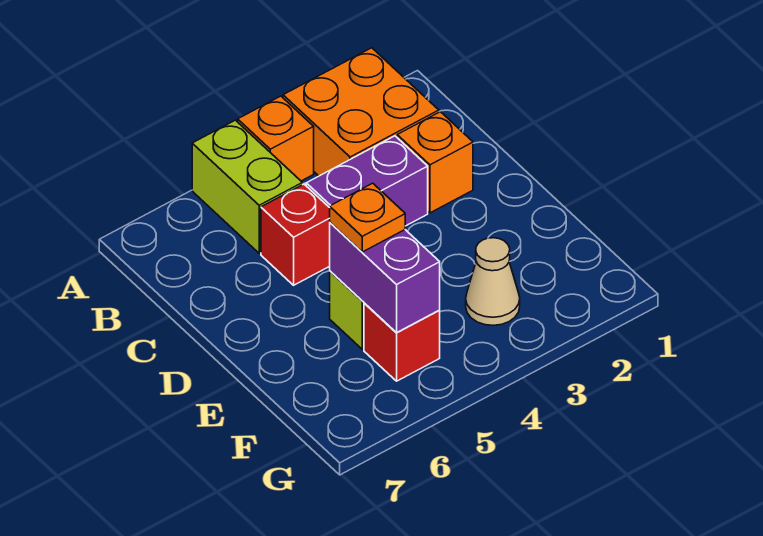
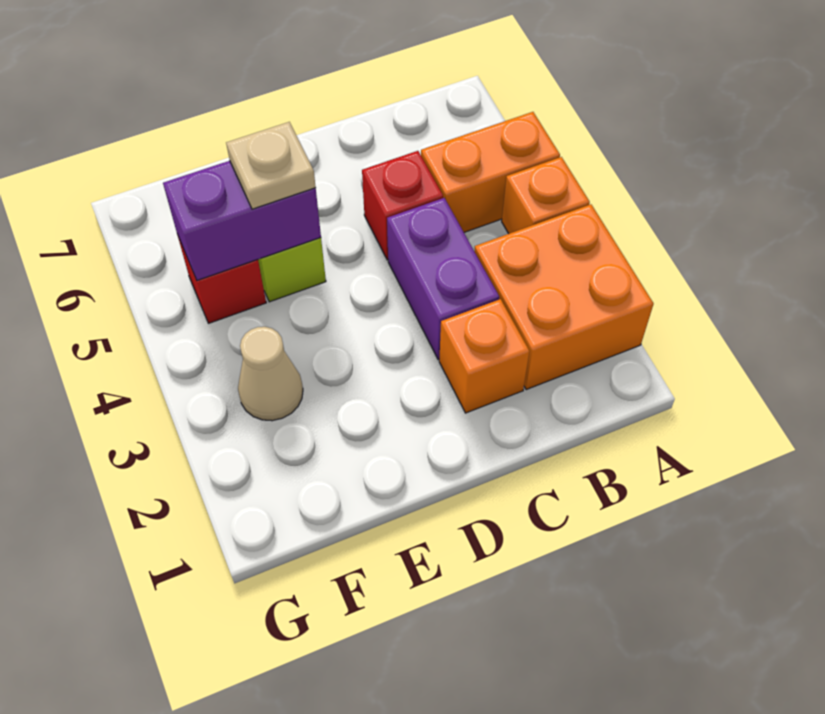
lime 1x2 brick [192,120,302,253] -> orange 1x2 brick [421,112,560,232]
orange 1x1 plate [330,183,405,252] -> tan 1x1 plate [226,122,316,209]

